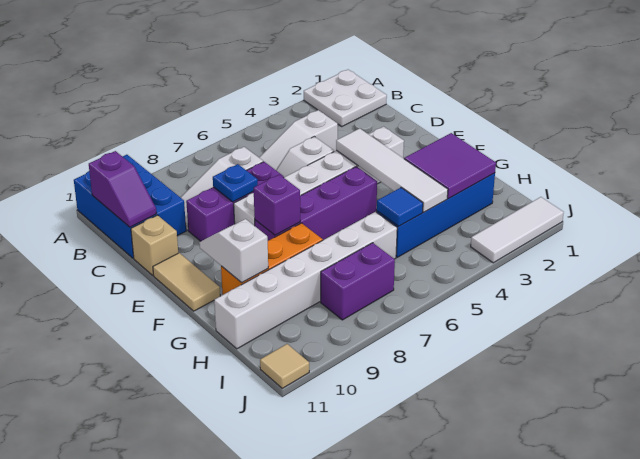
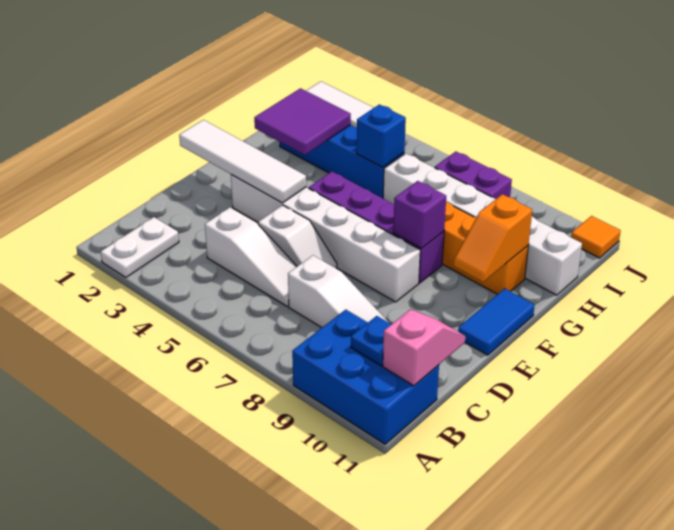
white 2x2 plate [304,70,387,127] -> white 1x2 plate [101,217,179,277]
blue 2x3 brick [74,155,186,258] -> blue 2x3 brick turned to [292,310,439,444]
purple 1x2 slope [89,151,157,227] -> pink 1x2 slope [383,309,465,386]
purple 1x3 brick [186,162,284,241] -> none
blue 1x1 plate [213,164,258,202] -> blue 1x1 plate moved to [351,316,391,366]
tan 1x1 brick [131,215,178,275] -> none
white 1x4 tile [336,128,448,212] -> white 1x4 tile turned to [179,120,306,203]
tan 1x2 tile [153,253,220,311] -> blue 1x2 tile [458,288,535,355]
white 1x2 slope [199,219,268,283] -> orange 1x2 slope [453,194,532,282]
blue 1x1 tile [377,188,423,226] -> blue 1x1 brick [357,104,406,167]
tan 1x1 tile [260,344,309,388] -> orange 1x1 tile [571,216,621,258]

